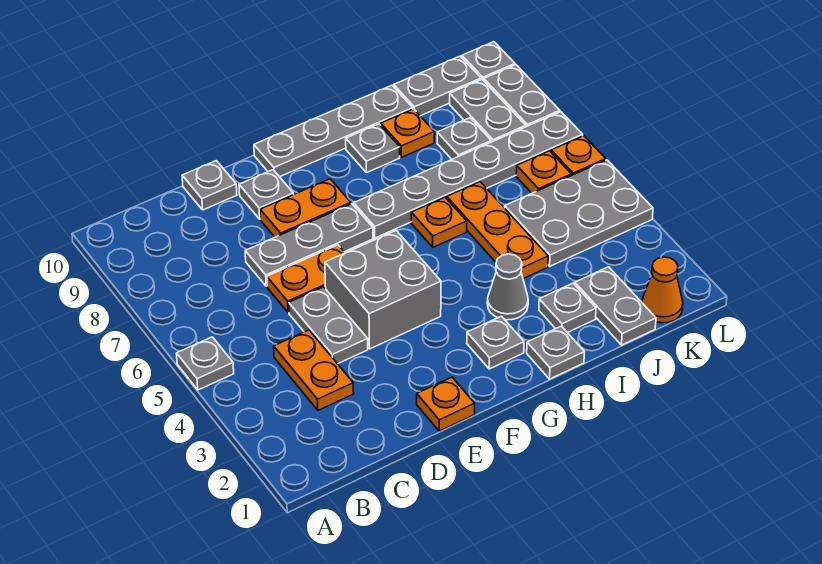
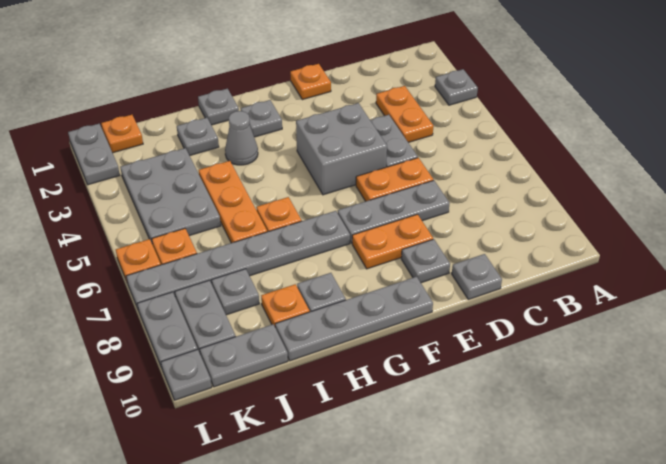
grey 1x1 plate [176,337,234,390] -> grey 1x1 plate moved to [435,69,478,105]
grey 1x2 plate [575,267,656,345] -> grey 1x2 plate moved to [68,124,120,185]
grey 2x3 plate [505,160,653,266] -> grey 2x3 plate turned to [120,148,221,245]
orange 1x1 cone [642,257,683,323] -> orange 1x1 plate [101,115,143,153]

